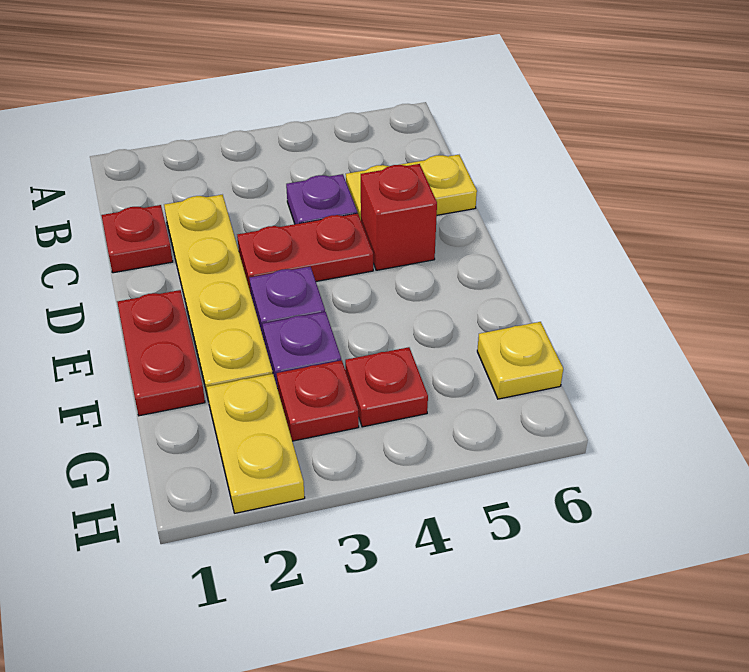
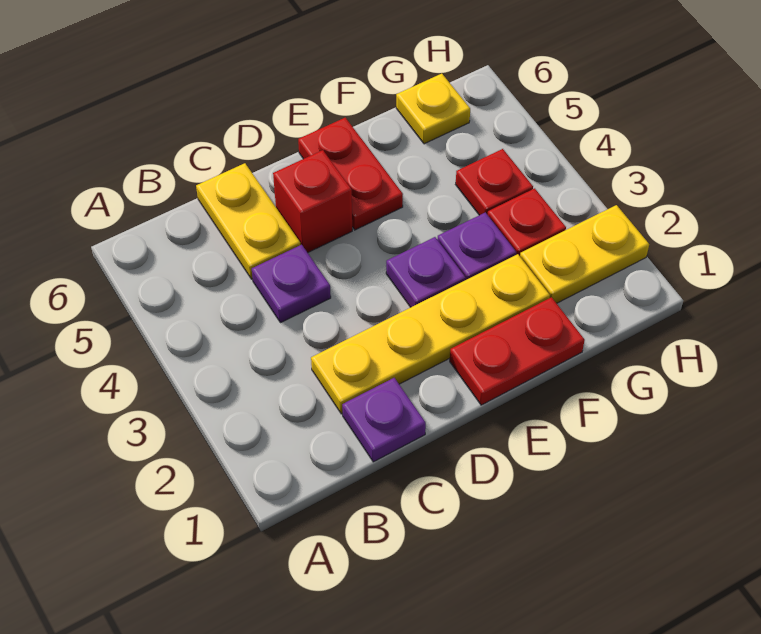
red 1x1 plate [101,205,173,273] -> purple 1x1 plate [342,378,426,462]
red 1x2 plate [237,213,373,293] -> red 1x2 plate moved to [298,118,403,230]

